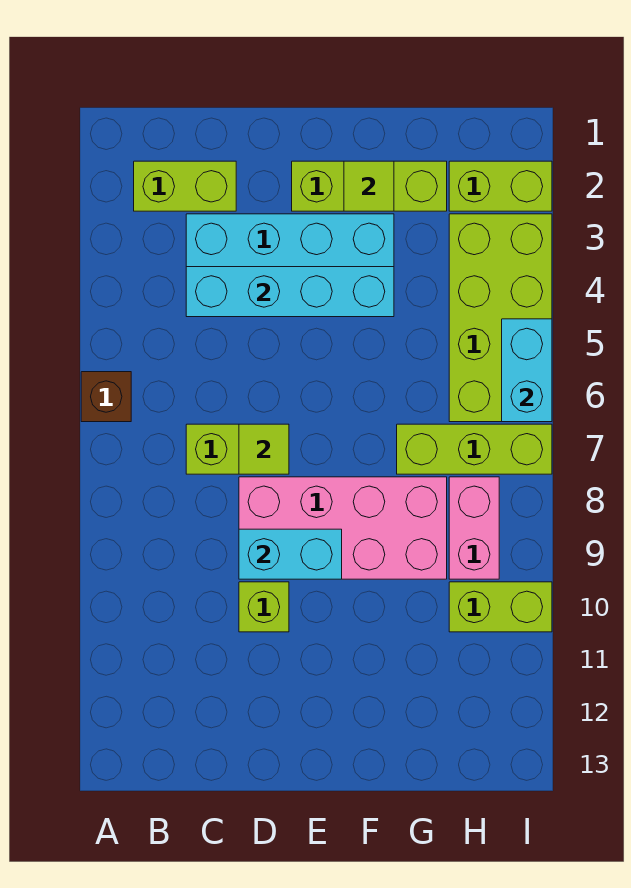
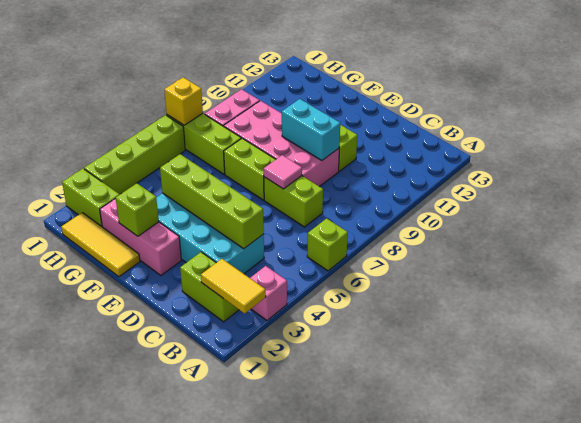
none -> yellow 1x2 tile [201,259,266,313]
none -> pink 1x1 brick [250,266,287,320]
brown 1x1 brick [81,372,131,422] -> lime 1x1 brick [307,218,348,271]
cyan 1x4 brick [186,267,394,317] -> lime 1x4 brick [160,154,264,249]
lime 1x1 tile [239,424,289,474] -> pink 1x1 tile [264,155,302,189]
lime 1x3 brick [292,161,447,211] -> pink 1x3 brick [100,198,181,275]
none -> yellow 1x3 tile [61,213,140,277]
lime 1x1 tile [344,161,394,211] -> lime 1x1 brick [116,183,159,236]
lime 2x4 brick [449,214,552,422] -> lime 1x4 brick [84,115,185,194]
lime 1x2 brick [449,582,552,632] -> lime 1x2 brick moved to [224,138,276,200]
cyan 1x2 brick [502,319,552,422] -> none
none -> yellow 1x1 brick [164,77,203,125]

